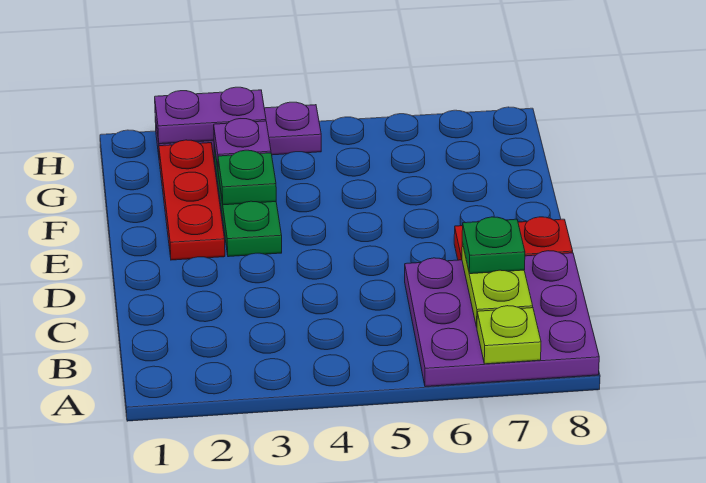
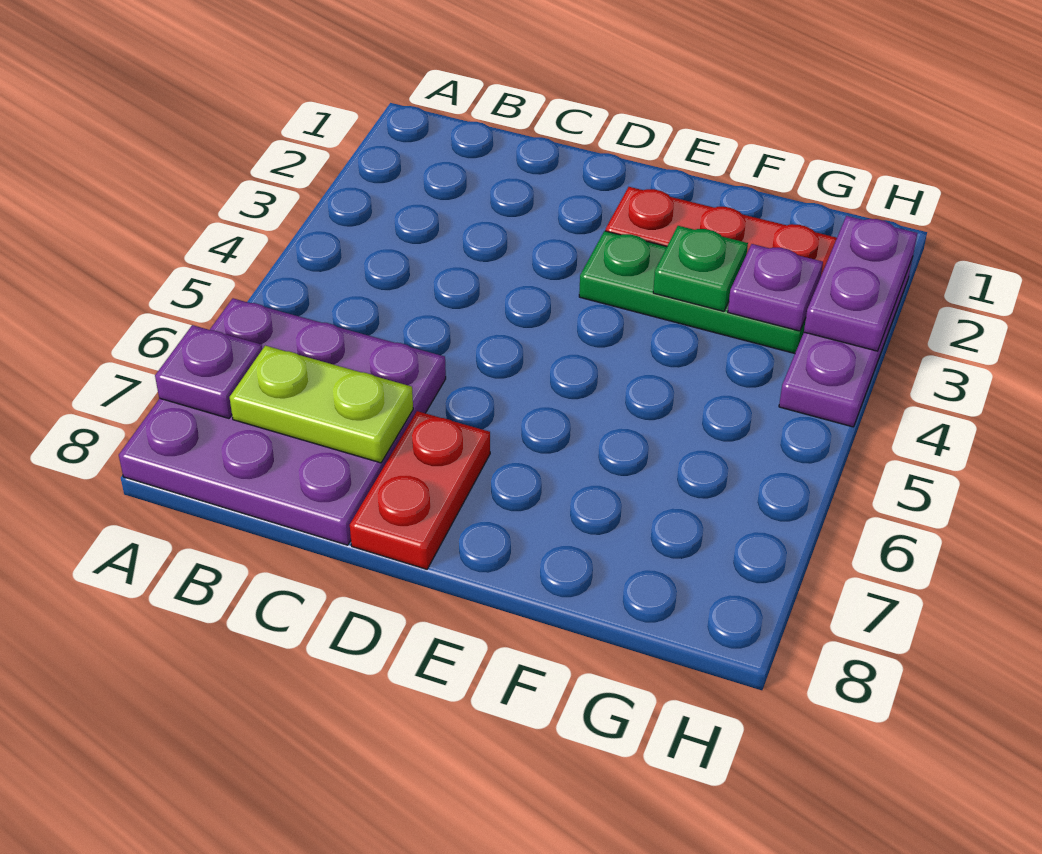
lime 1x1 plate [477,306,541,364] -> purple 1x1 plate [155,325,262,418]
green 1x1 plate [462,217,525,274] -> none

